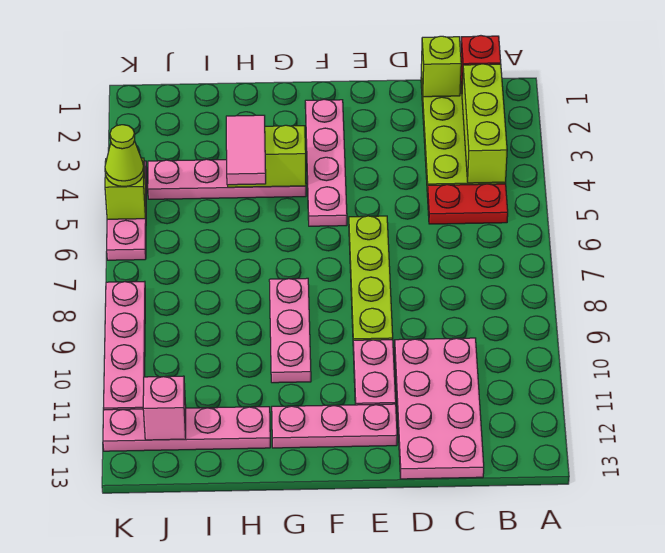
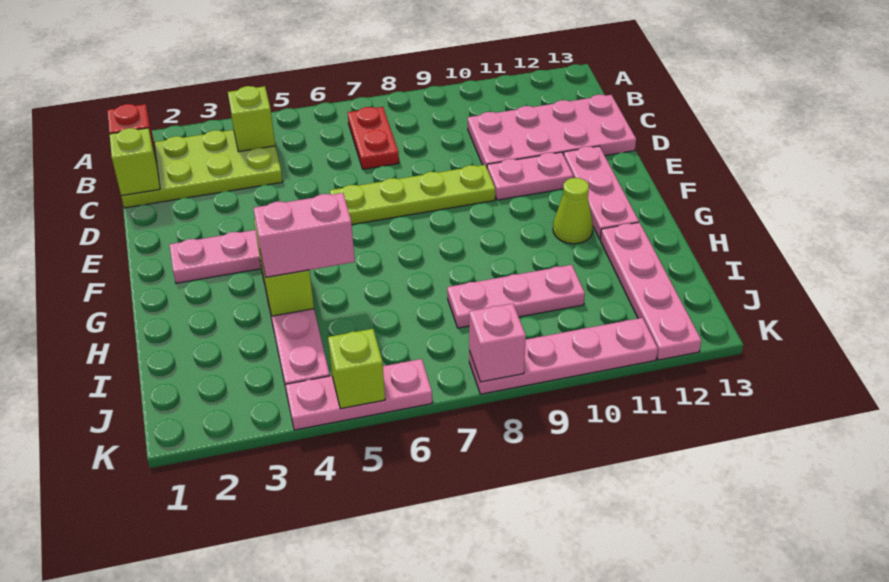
lime 1x3 brick [462,64,507,183] -> lime 1x1 brick [228,86,275,152]
red 1x2 plate [427,184,508,224] -> red 1x2 plate moved to [348,107,399,169]
pink 1x3 plate [269,278,311,383] -> pink 1x3 plate moved to [447,265,585,328]
pink 1x2 tile [226,115,266,185] -> pink 1x2 brick [254,193,355,277]
pink 1x1 brick [143,376,186,440] -> pink 1x1 brick moved to [469,303,526,382]
lime 1x1 cone [105,125,144,187] -> lime 1x1 cone moved to [553,178,593,244]

